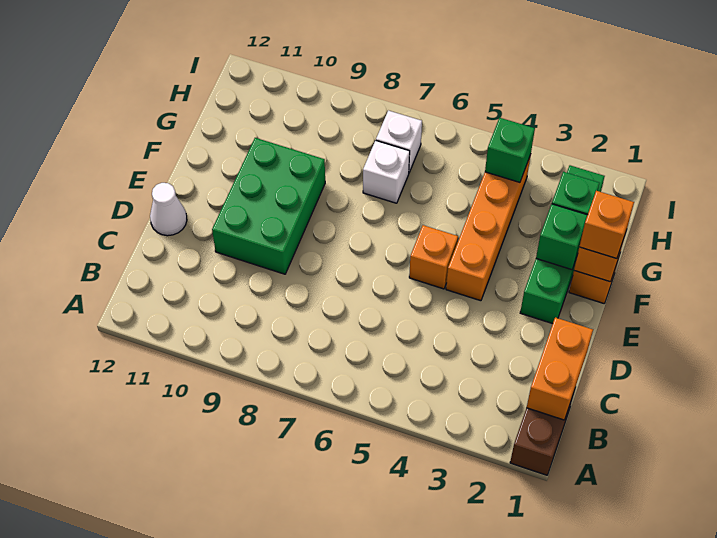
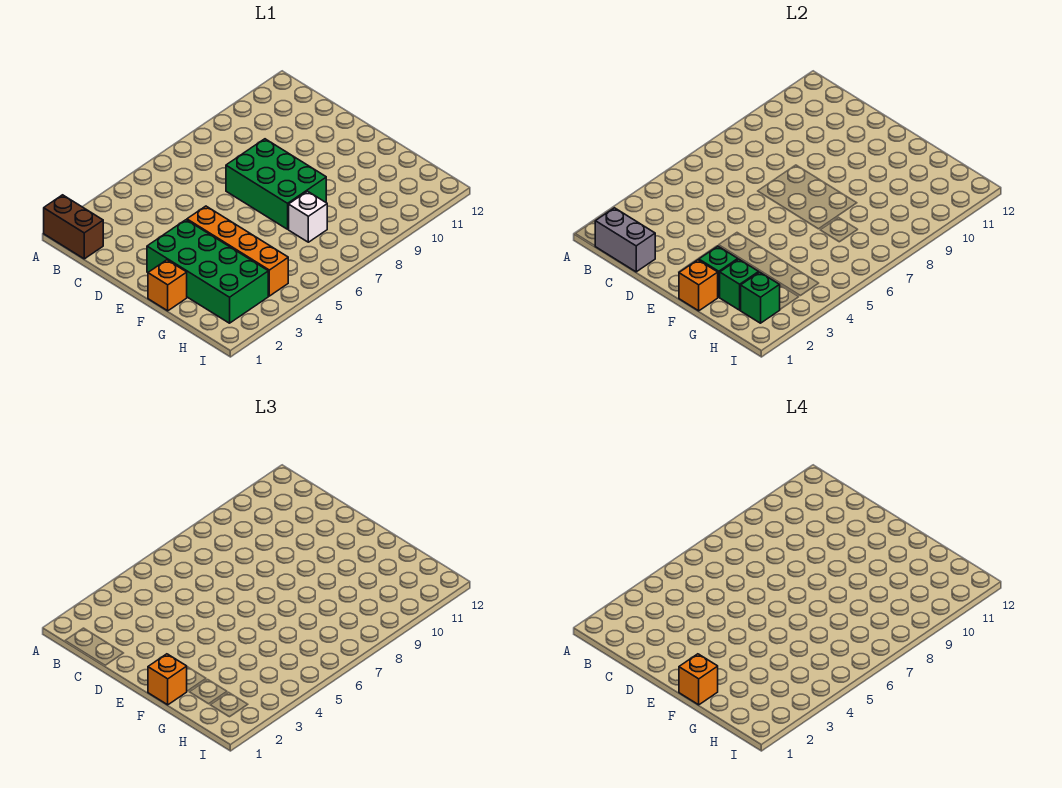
orange 1x2 brick [527,318,593,420] -> grey 1x2 brick [595,208,655,272]
green 2x3 brick [212,138,325,274] -> green 2x3 brick moved to [226,139,326,229]
white 1x1 cone [150,183,187,236] -> none
green 1x4 brick [520,165,605,324] -> green 2x4 brick [147,220,268,323]
orange 1x1 brick [409,225,458,289] -> orange 1x1 brick moved to [679,654,718,705]
green 1x1 brick [485,118,535,182] -> green 1x1 brick moved to [740,272,780,323]
white 1x1 brick [376,110,422,172] -> none

